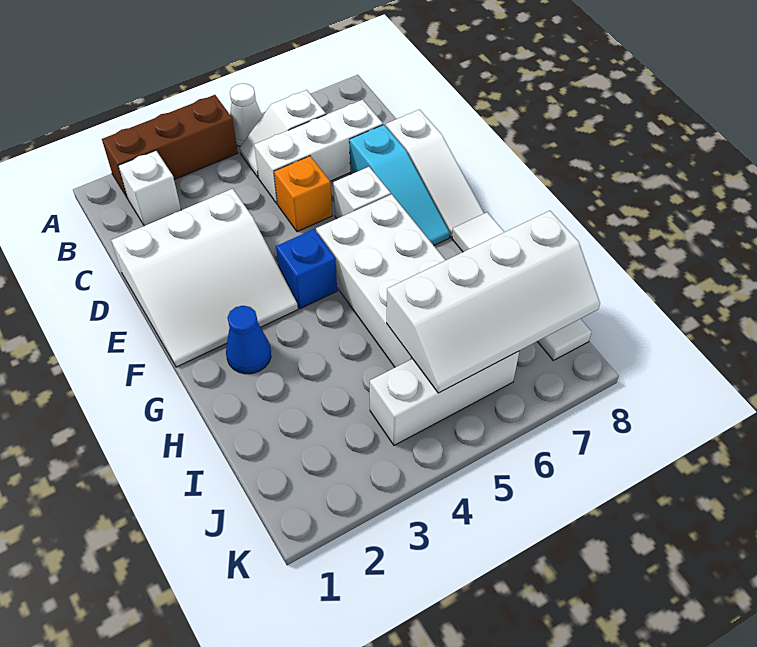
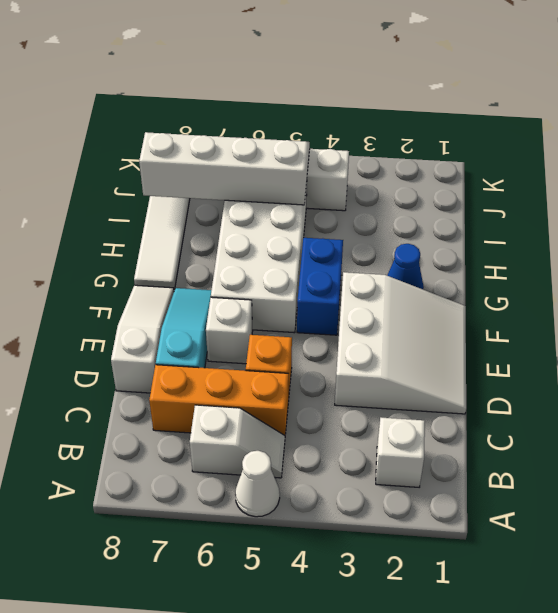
brown 1x3 brick [102,95,238,199] -> none
white 1x3 brick [254,100,383,204] -> orange 1x3 brick [149,365,289,435]
white 3x3 slope [111,189,298,367] -> white 3x3 slope turned to [335,272,466,414]
blue 1x1 brick [276,229,337,309] -> blue 1x2 brick [297,238,343,335]

